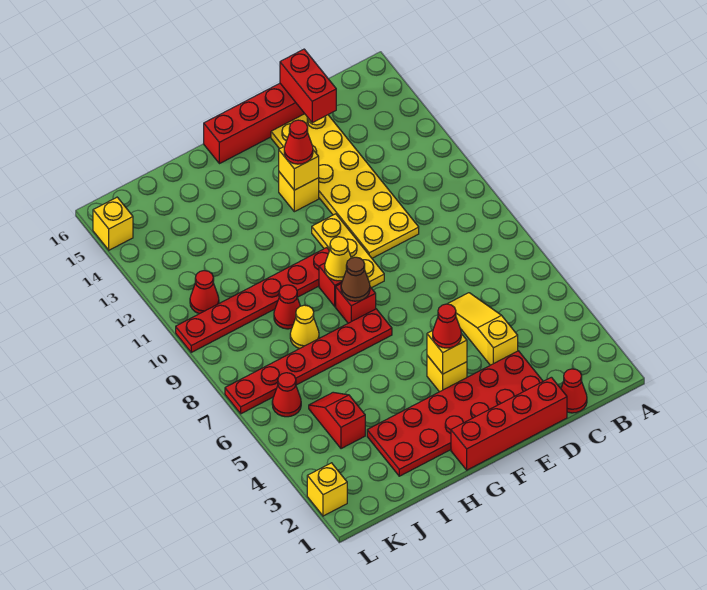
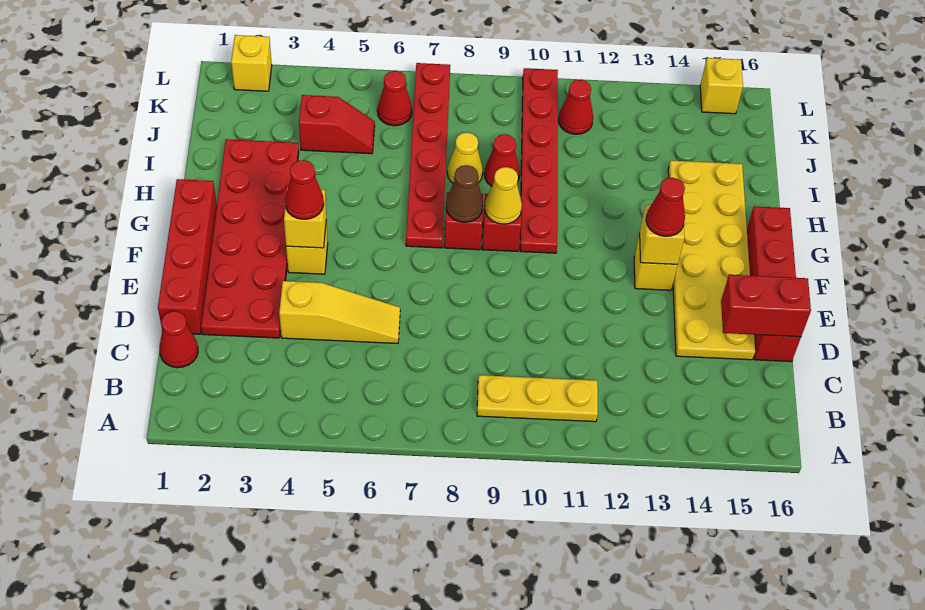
yellow 2x6 plate [271,114,419,258] -> yellow 2x6 plate turned to [668,160,755,360]
yellow 1x3 plate [312,214,384,288] -> yellow 1x3 plate moved to [477,375,598,422]

